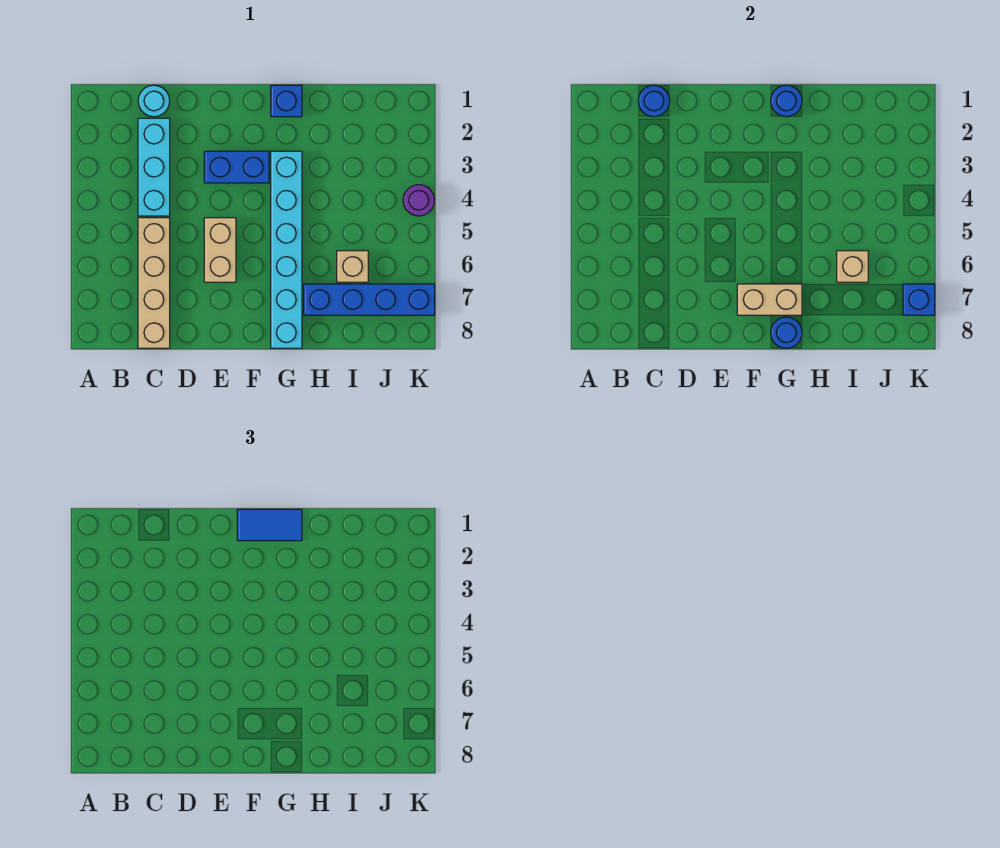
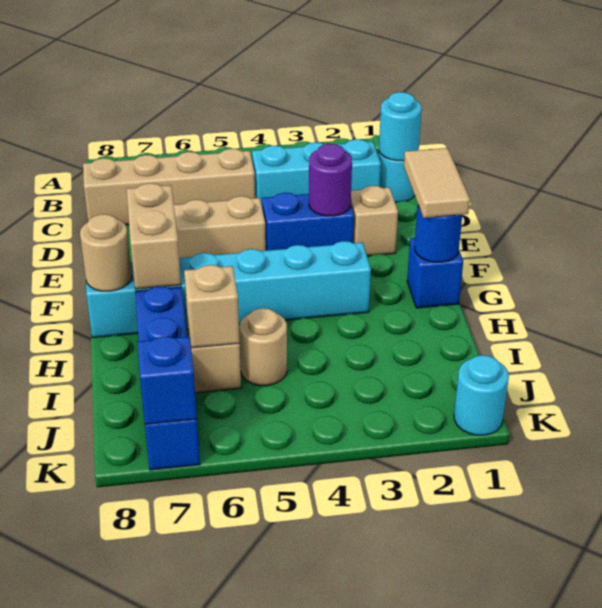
blue 1x1 round brick [638,85,670,117] -> cyan 1x1 round brick [379,92,422,161]
none -> tan 1x1 brick [351,186,398,256]
blue 1x2 brick [204,151,269,183] -> blue 1x2 brick turned to [262,193,354,251]
blue 1x2 tile [237,509,302,541] -> tan 1x2 tile [404,148,470,218]
blue 1x1 round brick [771,317,802,348] -> tan 1x1 round brick [80,214,132,291]
none -> tan 1x1 round brick [239,308,287,386]
none -> cyan 1x1 round brick [454,355,509,435]
purple 1x1 round brick [403,185,434,216] -> purple 1x1 round brick moved to [309,144,352,216]

